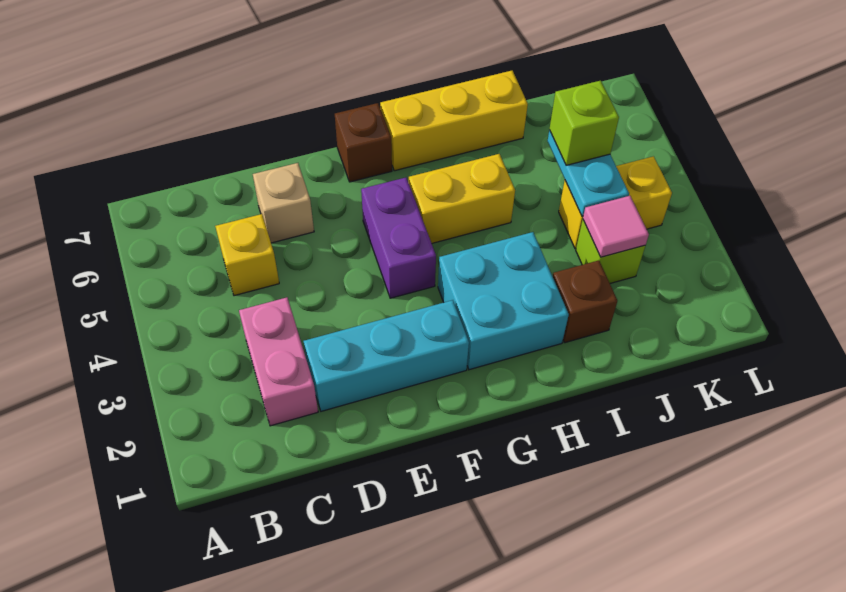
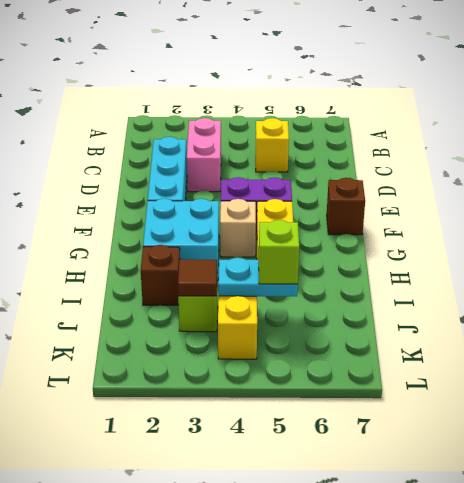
pink 1x2 brick [239,297,318,426] -> pink 1x2 brick turned to [187,118,221,192]
tan 1x1 brick [253,163,314,243] -> tan 1x1 brick moved to [220,199,256,257]
yellow 1x3 brick [380,71,528,171] -> none
pink 1x1 tile [583,196,649,257] -> brown 1x1 tile [178,259,217,296]

